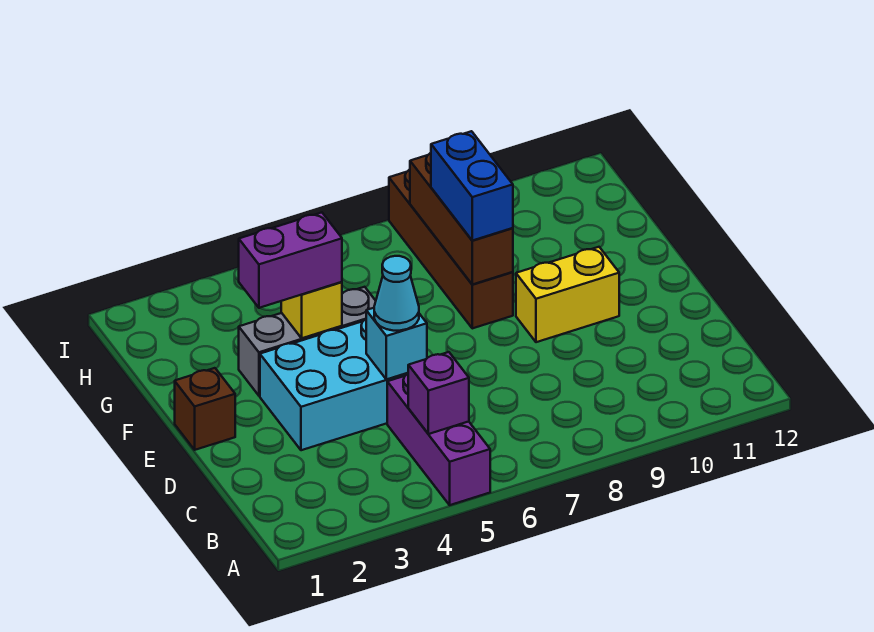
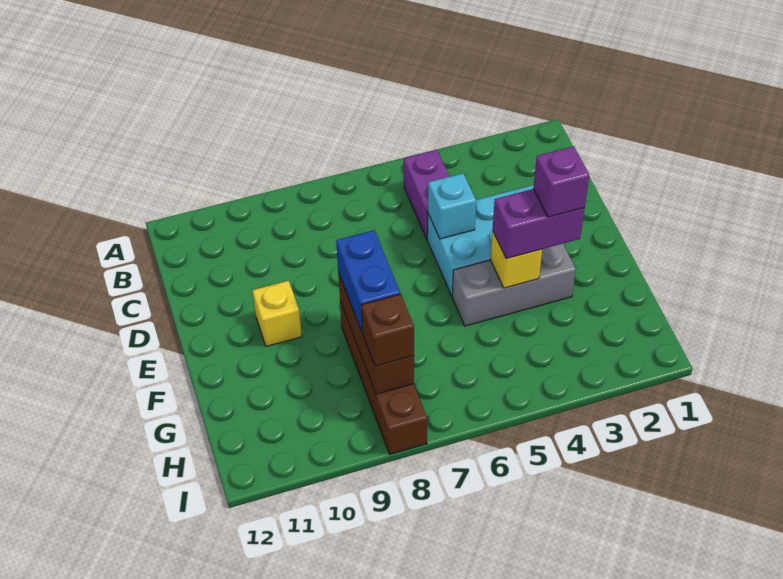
purple 1x3 brick [387,374,490,505] -> purple 1x2 brick [404,150,450,239]
purple 1x1 brick [408,352,469,434] -> purple 1x1 brick moved to [533,146,589,217]
cyan 1x1 cone [374,256,419,331] -> none
brown 1x1 brick [175,368,235,450] -> brown 1x1 brick moved to [361,294,414,366]
yellow 1x2 brick [516,247,619,342] -> yellow 1x1 brick [252,281,302,346]

